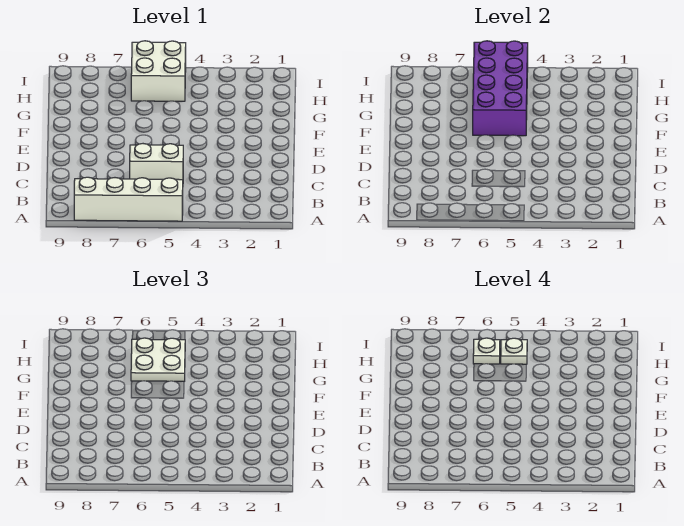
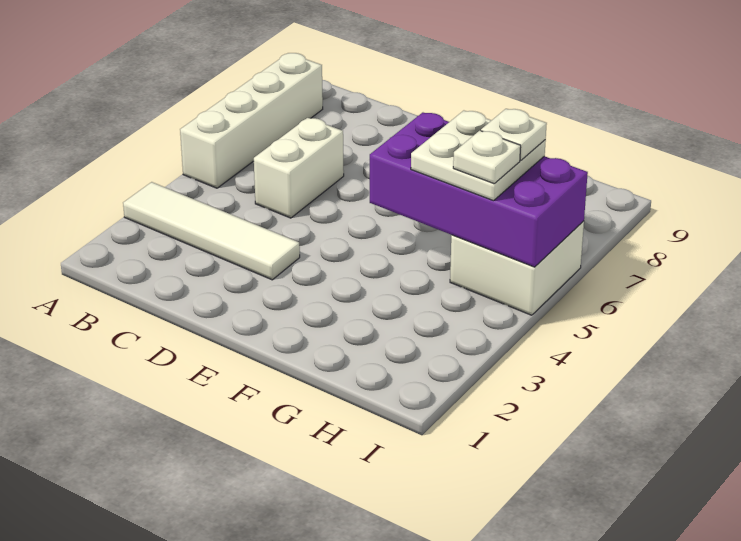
none -> white 1x4 tile [123,182,300,280]

